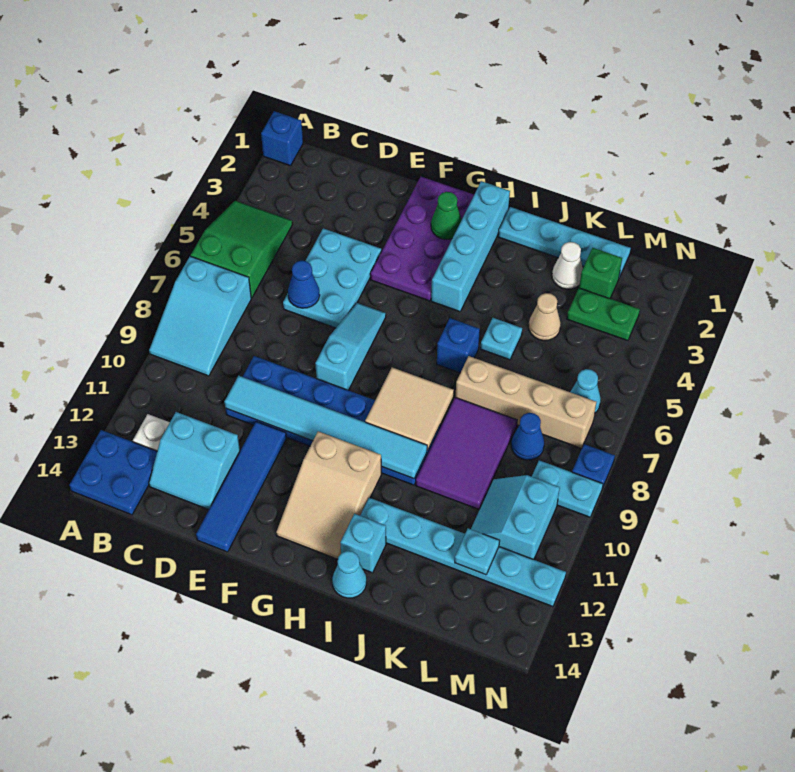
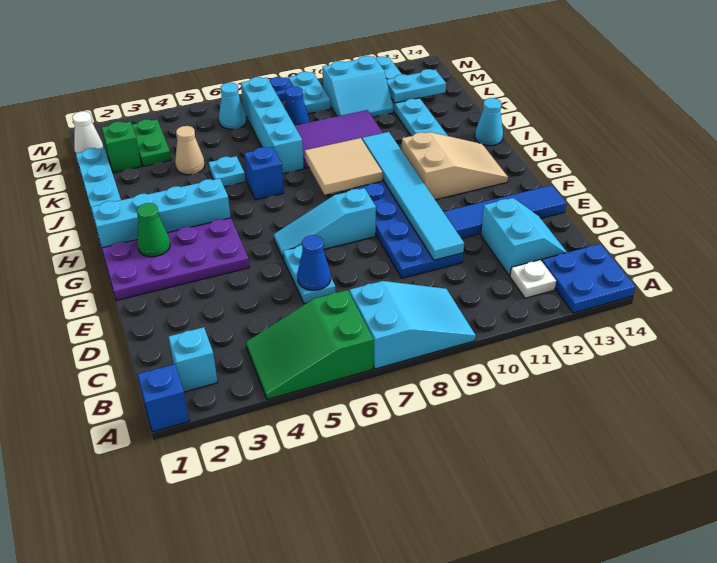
cyan 2x3 plate [283,228,381,328] -> cyan 1x2 plate [283,245,336,304]
cyan 1x1 brick [340,514,386,573] -> cyan 1x1 brick moved to [168,327,218,392]
tan 1x4 brick [456,356,596,448] -> cyan 1x4 brick [241,77,304,174]
white 1x1 cone [552,242,583,289] -> white 1x1 cone moved to [73,111,104,154]
cyan 1x1 plate [455,528,500,575] -> cyan 1x2 plate [387,69,446,103]

